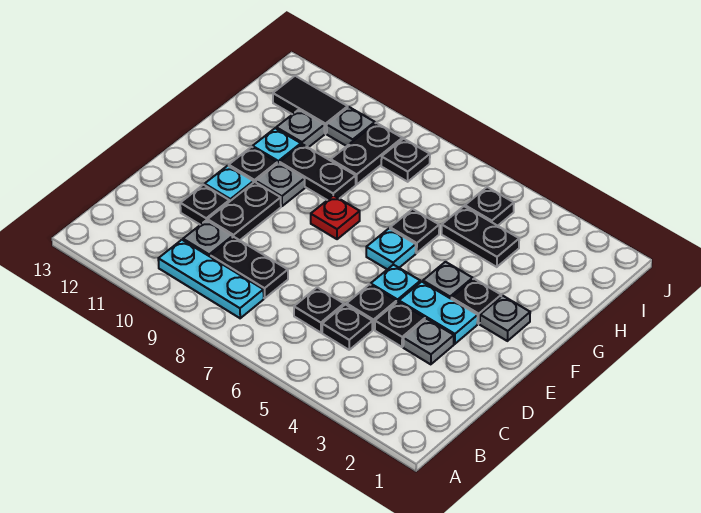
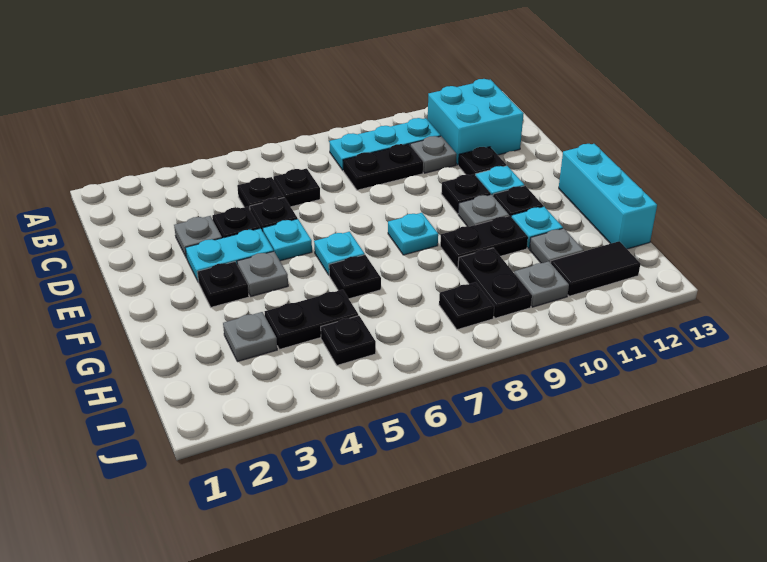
none -> cyan 2x2 brick [428,79,524,165]
black 1x2 plate [208,182,281,240] -> black 1x1 plate [441,174,491,214]
grey 1x1 plate [480,296,530,341] -> grey 1x1 plate moved to [223,312,277,362]
red 1x1 plate [311,195,360,239] -> cyan 1x1 plate [388,213,438,255]
none -> cyan 1x3 brick [559,144,657,249]

